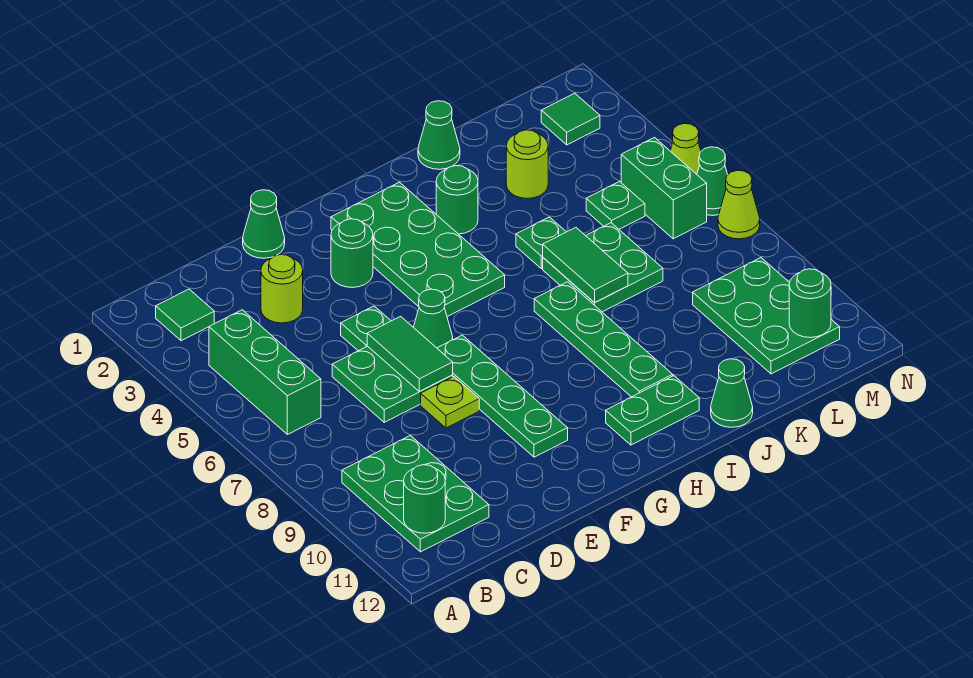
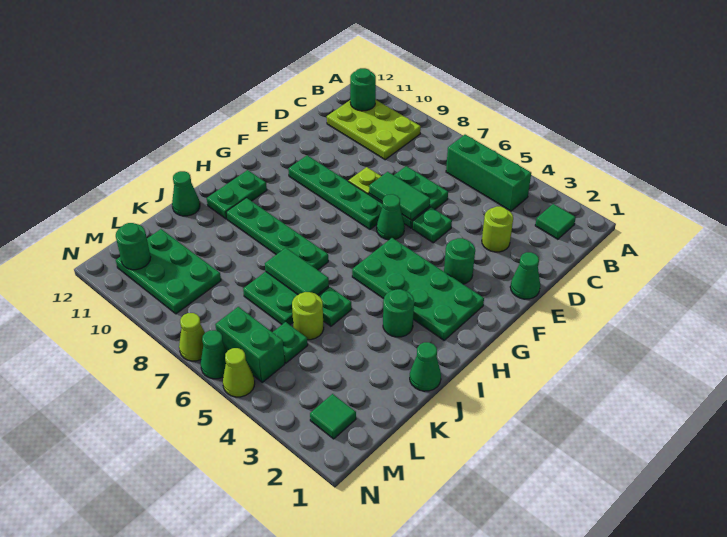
green 2x3 plate [342,435,489,552] -> lime 2x3 plate [327,100,421,160]
lime 1x1 round brick [506,130,548,199] -> lime 1x1 round brick moved to [292,292,324,340]

